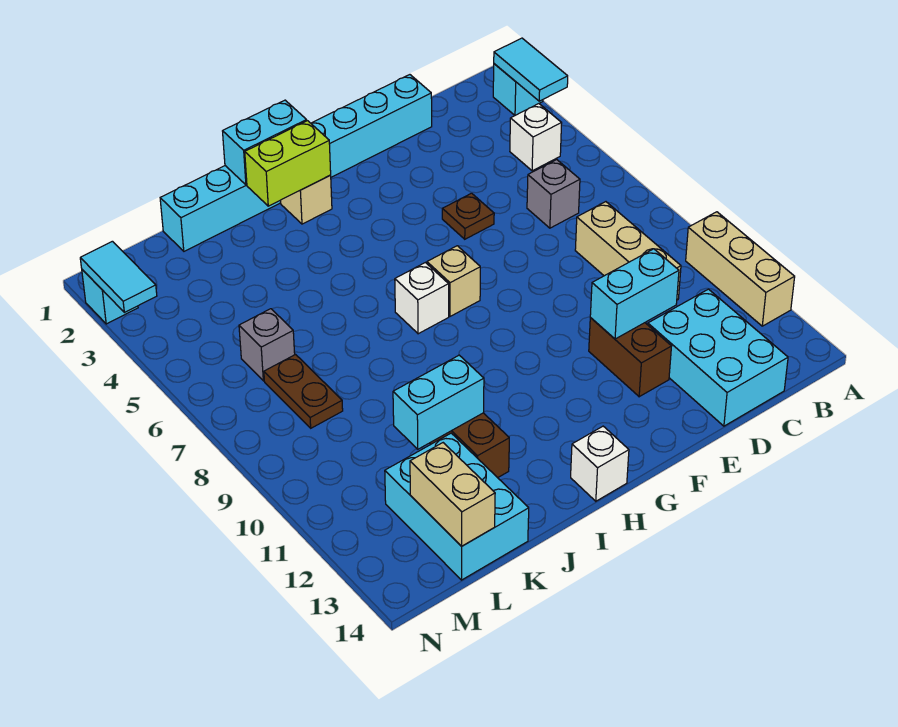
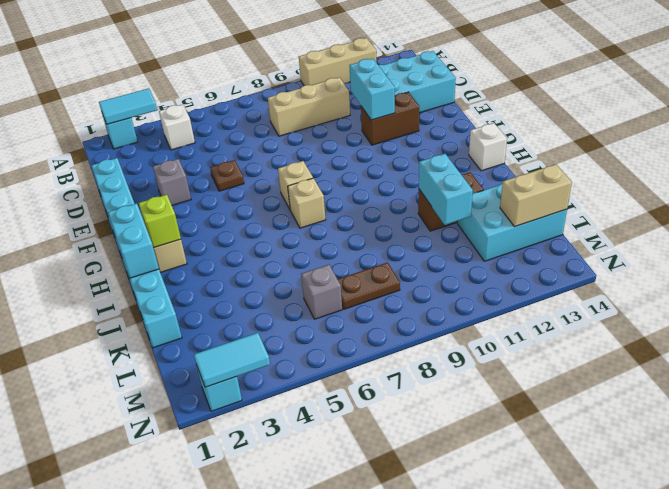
grey 1x1 brick [527,160,580,228] -> grey 1x1 brick moved to [153,159,191,205]
lime 1x2 brick [245,121,331,206] -> lime 1x1 brick [139,195,181,248]
white 1x1 brick [395,263,449,334] -> tan 1x1 brick [288,178,326,228]

